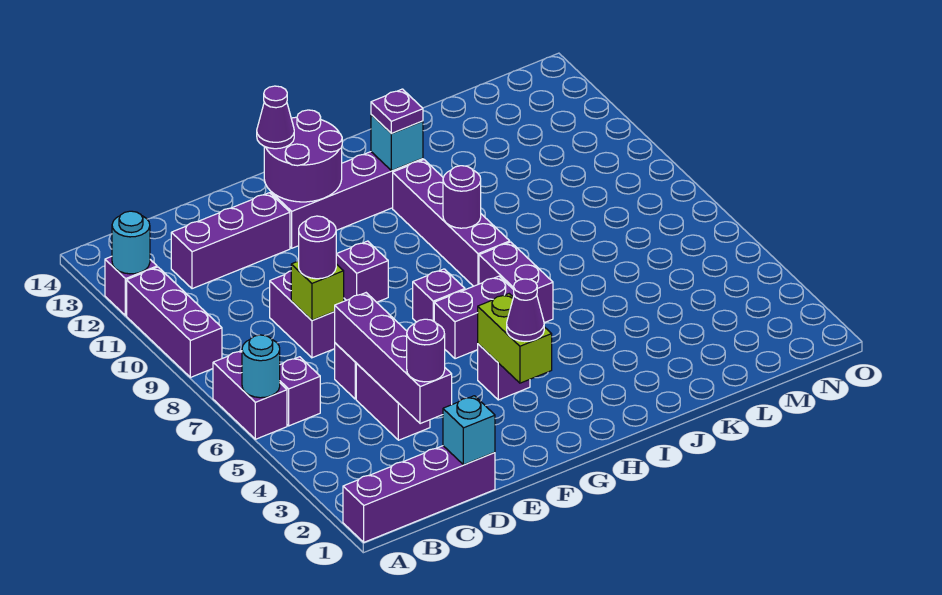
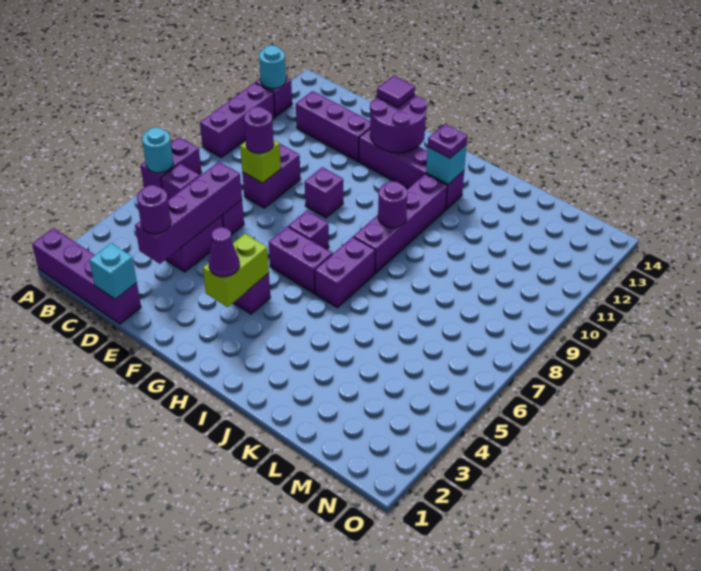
purple 1x1 cone [257,86,294,149] -> purple 1x1 tile [377,76,415,107]

